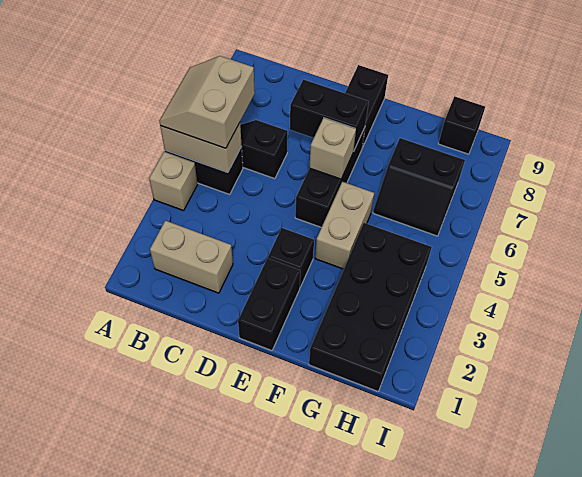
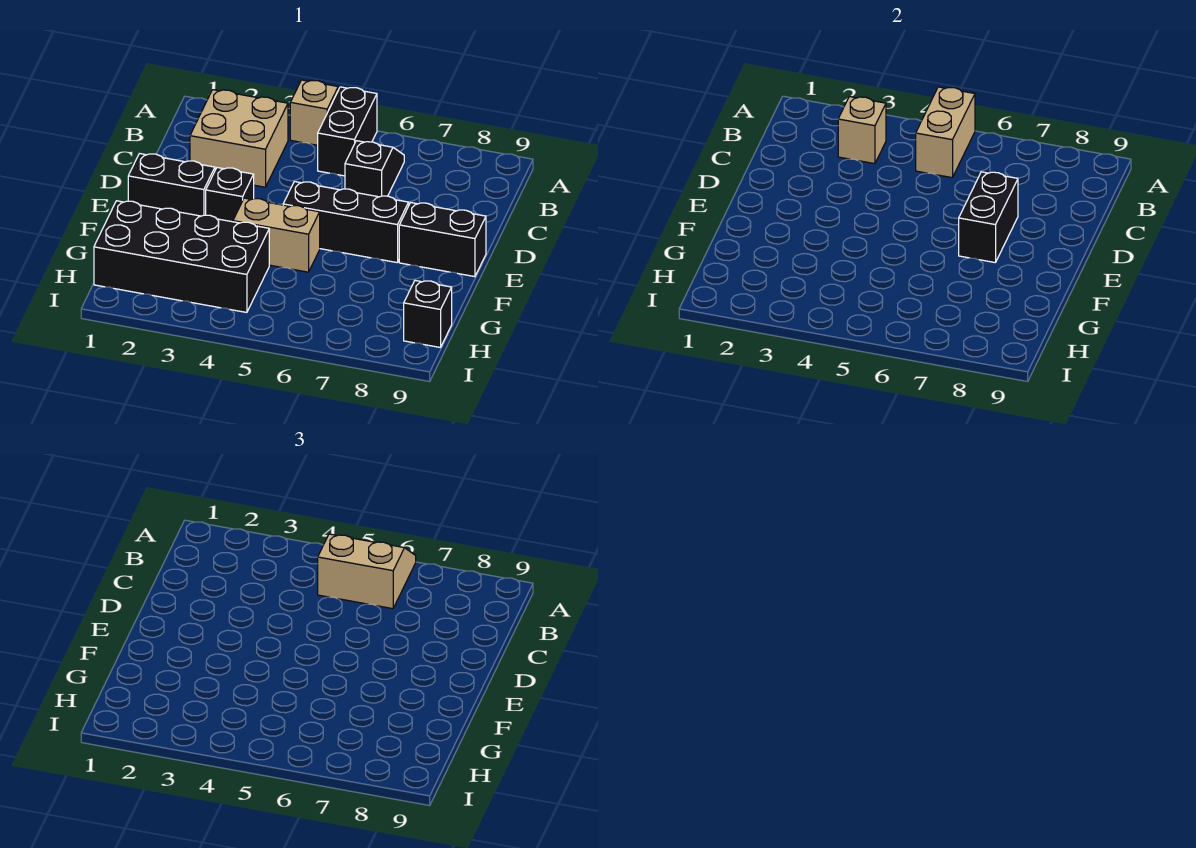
tan 1x2 brick [150,221,233,293] -> tan 2x2 brick [190,90,288,187]
tan 1x1 brick [309,118,356,179] -> tan 1x1 brick moved to [838,97,886,164]
black 2x2 slope [373,138,465,236] -> none

